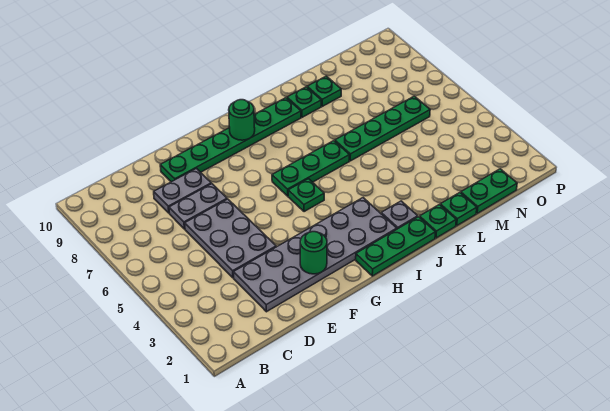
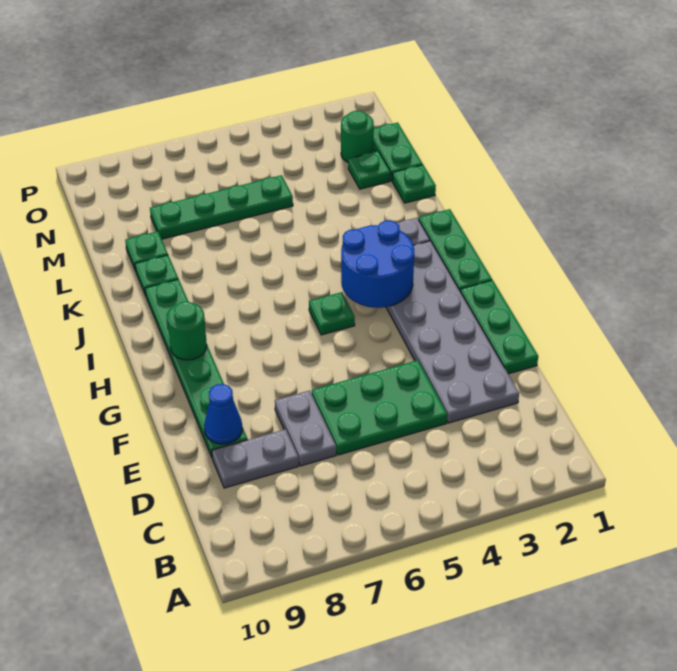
grey 2x3 plate [185,199,276,278] -> green 2x3 plate [312,360,447,455]
grey 1x2 plate [154,169,211,213] -> grey 1x2 plate turned to [212,429,299,488]
none -> blue 1x1 cone [204,384,242,444]
green 1x1 round brick [300,232,327,274] -> green 1x1 round brick moved to [341,111,374,162]
none -> blue 2x2 round brick [341,221,414,308]
green 1x3 plate [272,141,350,196] -> green 1x3 plate moved to [460,280,538,374]
green 1x1 plate [420,205,456,238] -> green 1x1 plate moved to [348,151,391,189]
green 1x4 plate [335,96,430,161] -> green 1x4 plate turned to [150,175,293,239]

